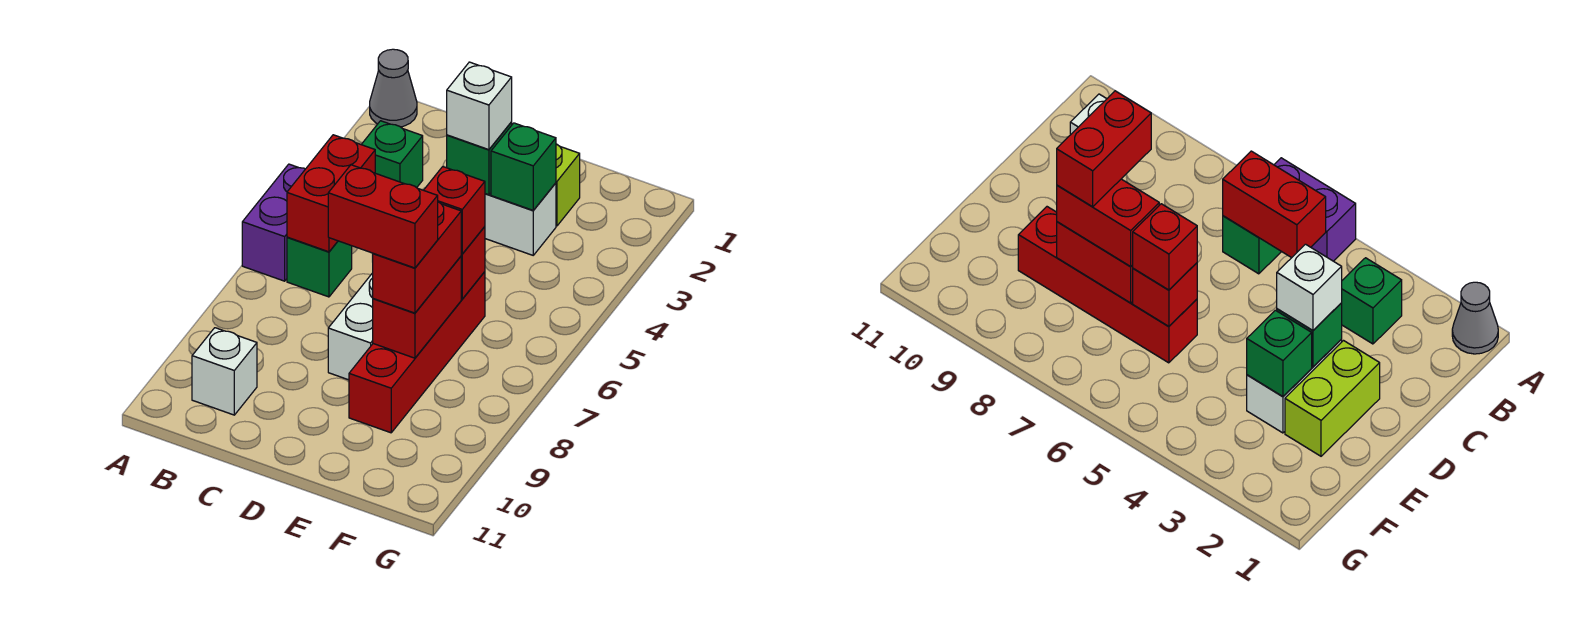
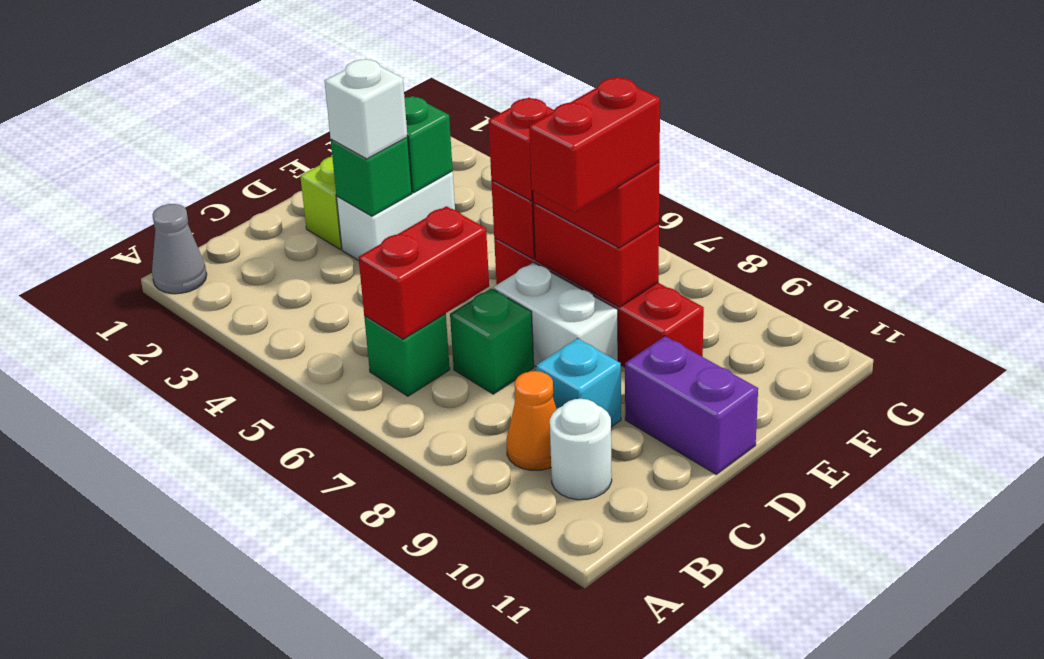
purple 1x2 brick [242,164,305,281] -> purple 1x2 brick moved to [625,336,758,474]
green 1x1 brick [361,121,423,188] -> green 1x1 brick moved to [450,288,534,394]
red 1x2 brick [287,135,375,252] -> red 1x2 brick turned to [358,206,489,339]
none -> orange 1x1 cone [507,371,557,470]
white 1x1 brick [192,328,257,415] -> white 1x1 round brick [550,399,612,500]
none -> cyan 1x1 brick [536,338,621,427]

